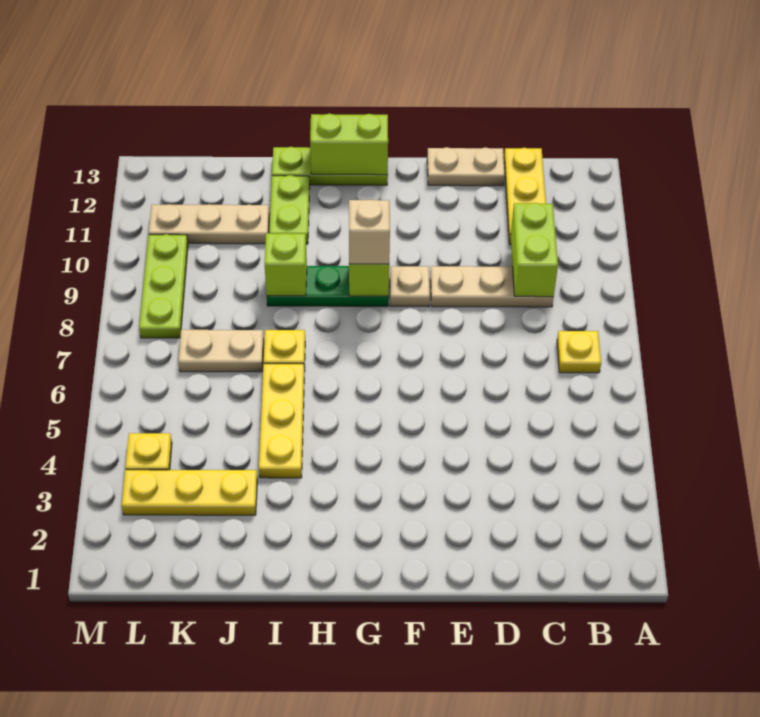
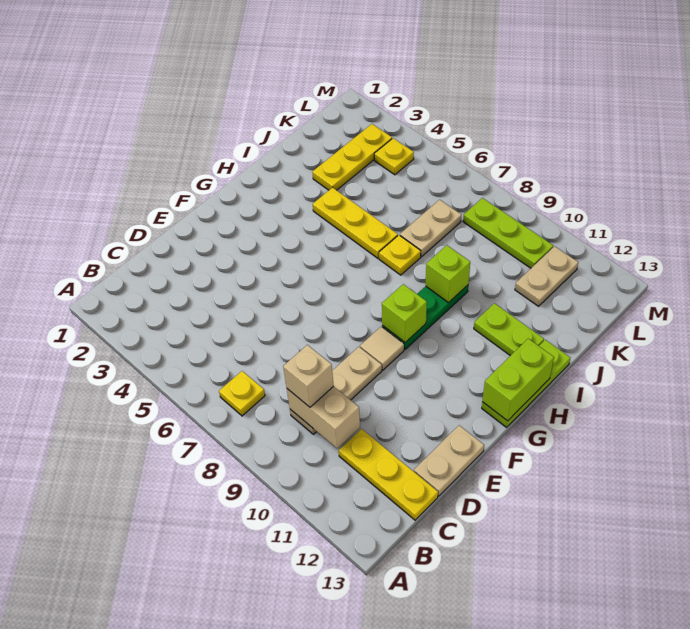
lime 1x2 brick [510,203,558,297] -> tan 1x2 brick [287,386,360,448]
tan 1x1 plate [390,266,430,307] -> tan 1x1 tile [360,327,404,370]
tan 1x1 brick [349,200,390,264] -> tan 1x1 brick moved to [283,345,334,407]
tan 1x3 plate [149,204,269,244] -> tan 1x2 plate [515,246,578,306]

